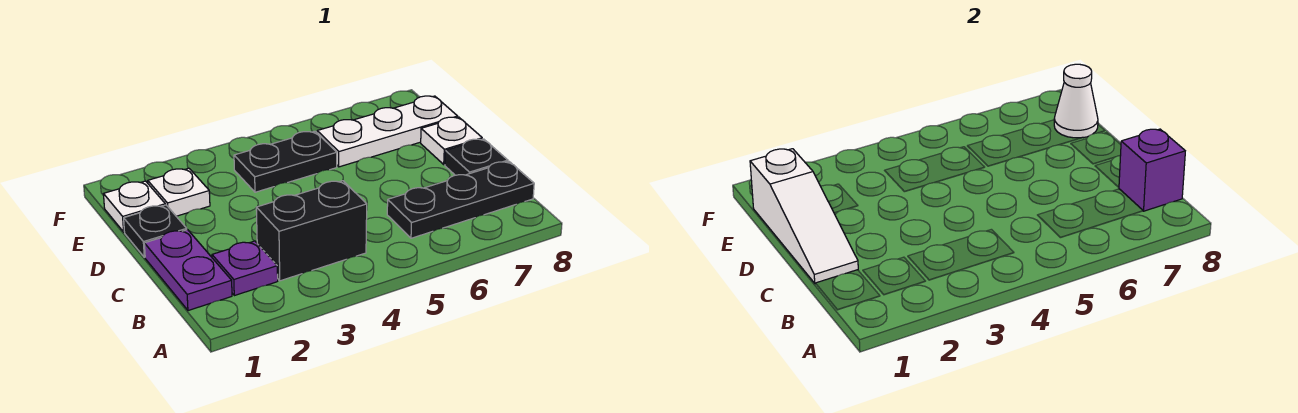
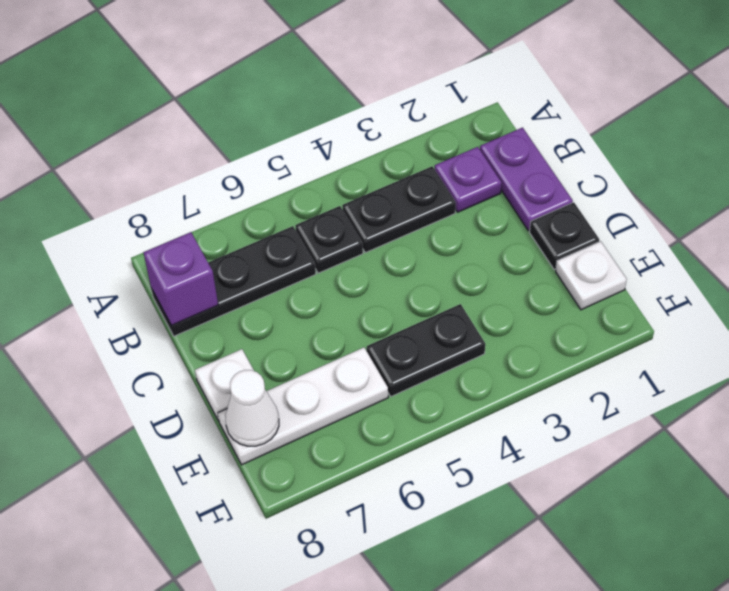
black 1x2 brick [256,181,367,281] -> black 1x2 plate [342,166,456,253]
white 1x3 slope [750,149,858,283] -> none
black 1x1 plate [445,139,508,175] -> black 1x1 plate moved to [295,206,363,273]
white 1x1 plate [148,168,210,216] -> none

